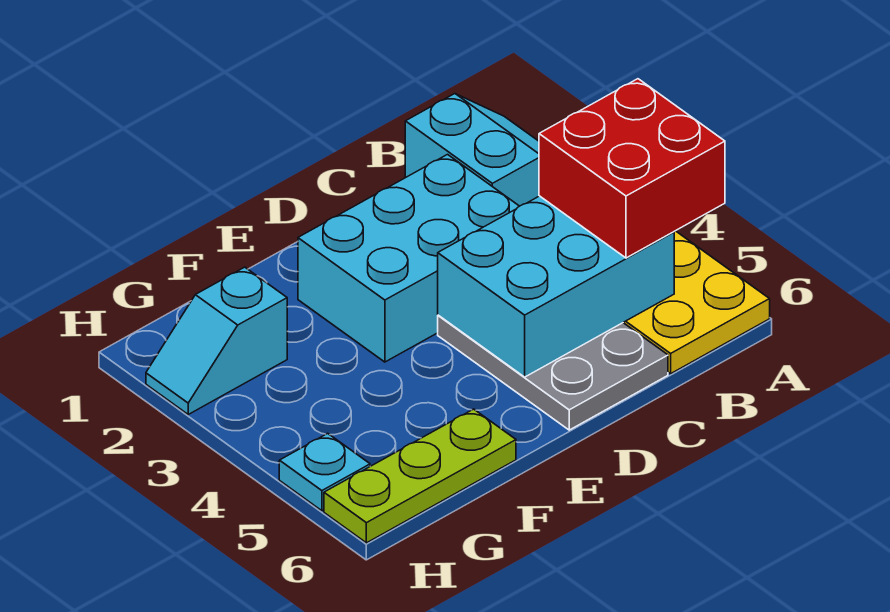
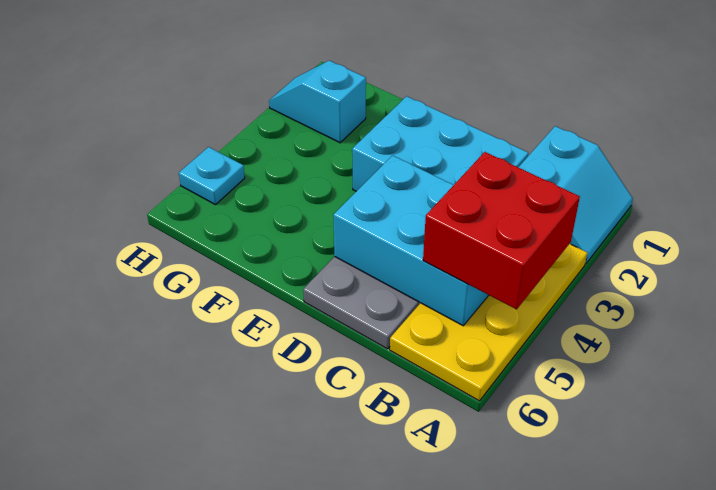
lime 1x3 plate [324,409,516,543] -> none

